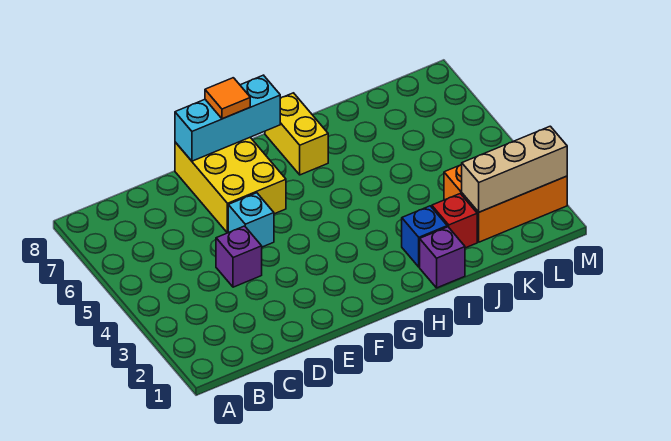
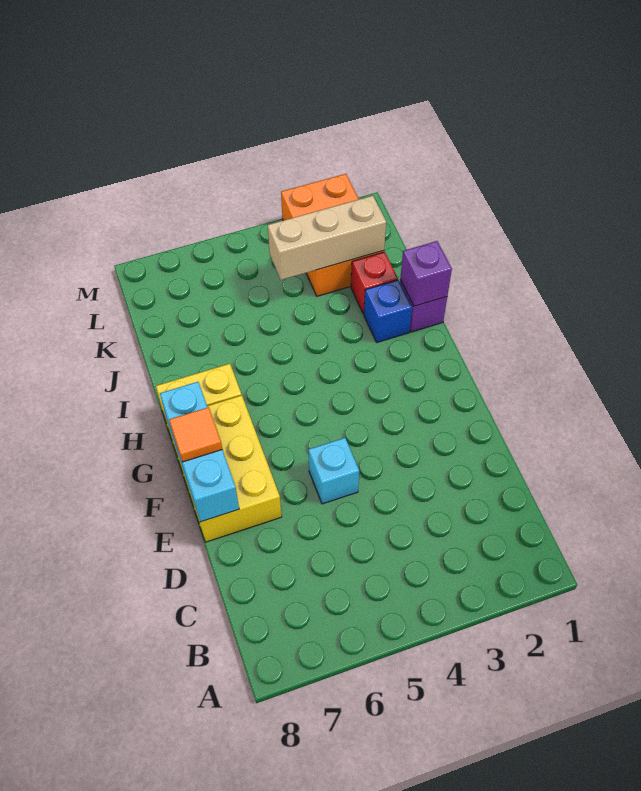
purple 1x1 brick [216,226,262,287] -> purple 1x1 brick moved to [400,241,452,306]
yellow 2x3 brick [175,138,286,233] -> yellow 2x3 brick turned to [167,395,282,542]
tan 1x3 brick [462,126,567,212] -> tan 1x3 brick turned to [268,196,386,280]

